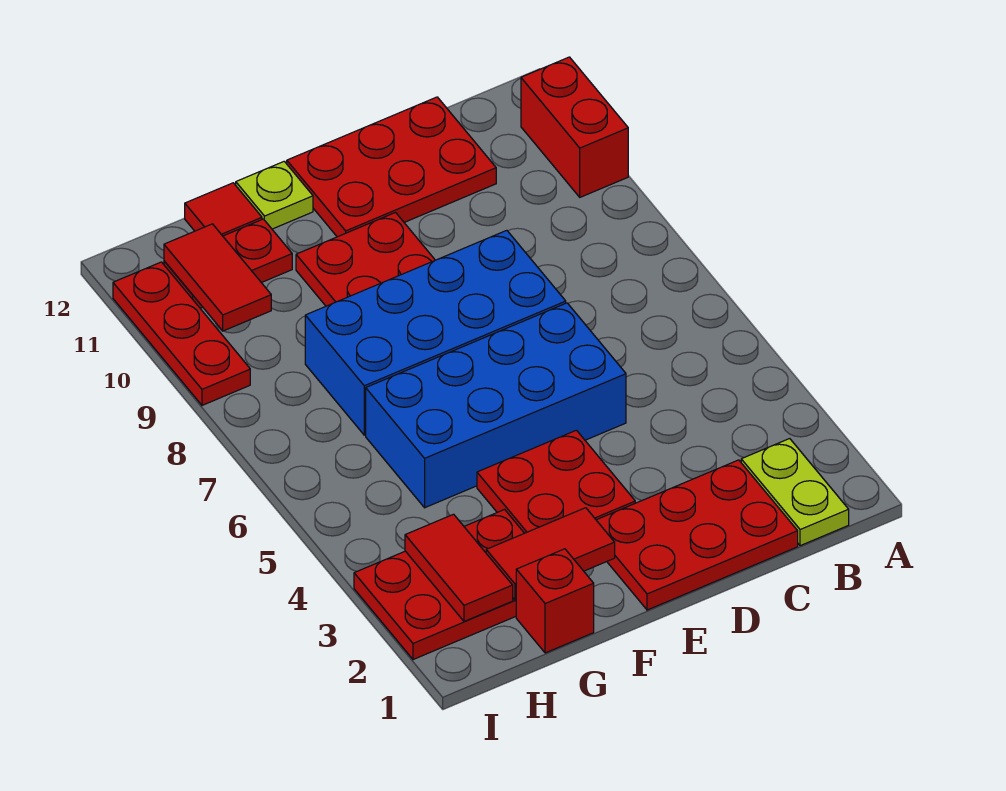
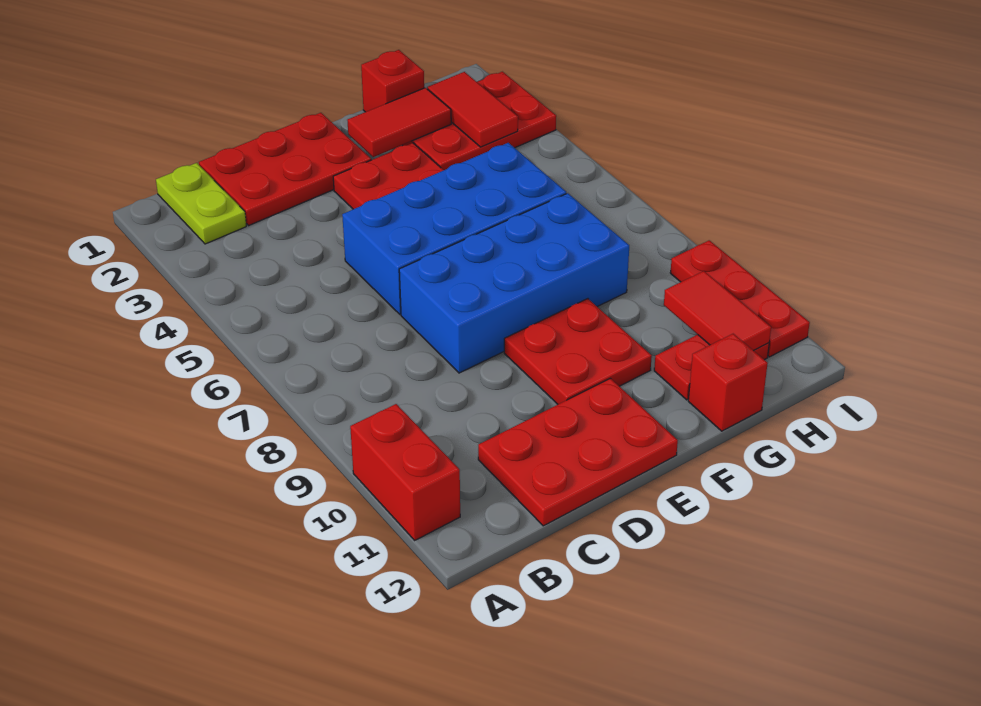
lime 1x1 plate [236,161,313,229] -> none
red 1x1 tile [185,183,262,236] -> red 1x1 brick [688,334,768,431]

